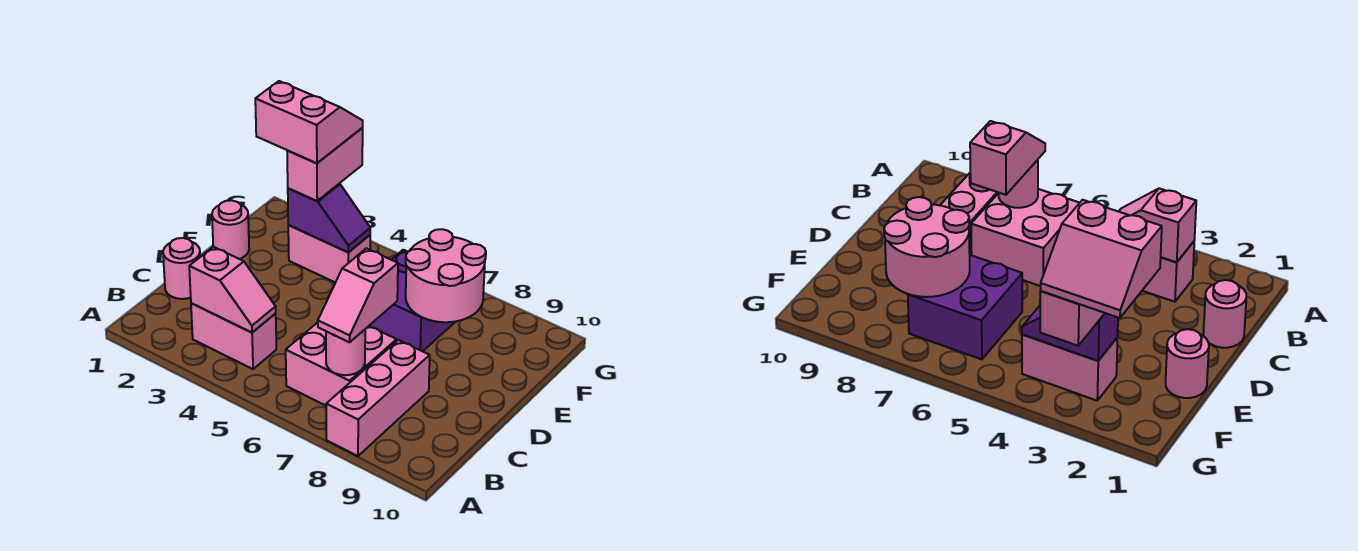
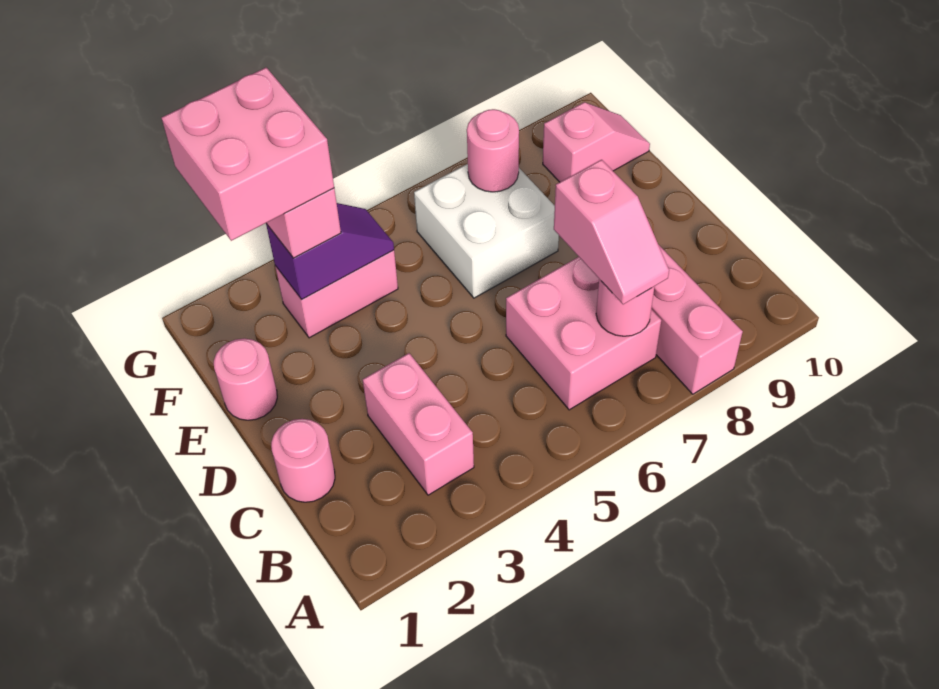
pink 1x2 brick [191,303,276,369] -> pink 1x2 brick turned to [363,353,474,495]
pink 1x2 slope [189,247,276,333] -> pink 1x2 slope moved to [543,102,650,182]
purple 2x2 brick [369,250,456,351] -> white 2x2 brick [414,164,559,298]
pink 2x2 round brick [406,229,486,322] -> pink 1x1 round brick [467,109,519,192]
pink 2x2 slope [255,81,363,163] -> pink 2x2 brick [162,68,334,241]

